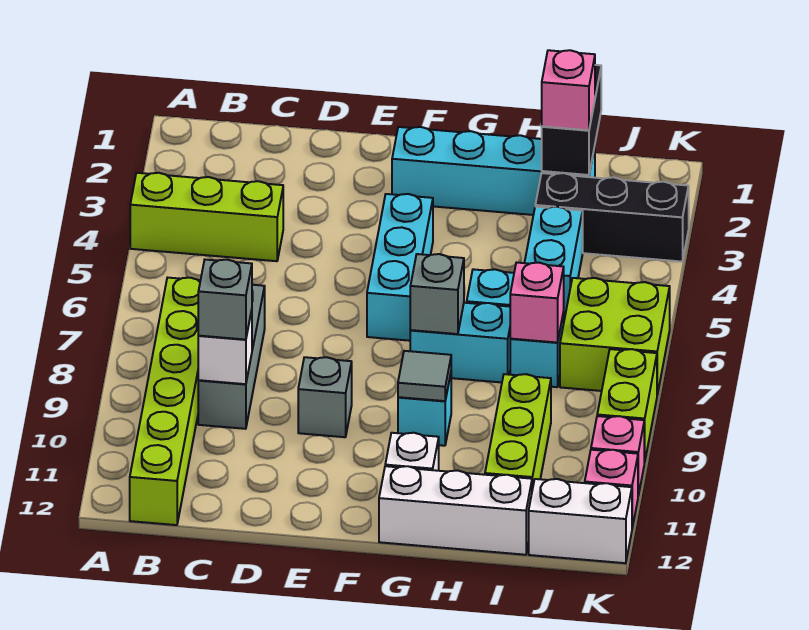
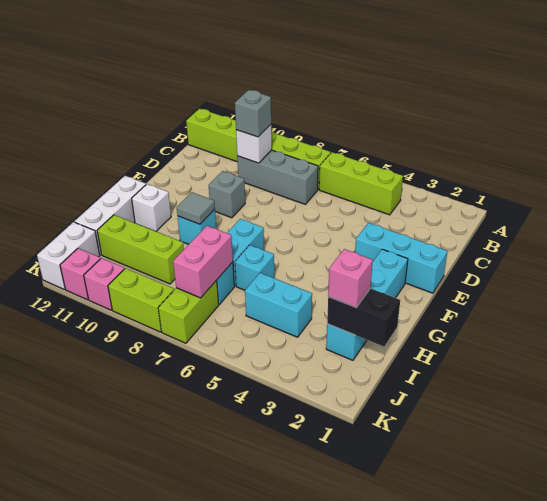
lime 1x3 brick [130,173,283,261] -> lime 1x3 brick turned to [319,152,403,215]
cyan 1x3 brick [367,194,433,341] -> cyan 1x3 brick moved to [355,223,447,293]
grey 1x1 brick [410,254,464,334] -> none
black 1x3 brick [535,173,689,262] -> none
pink 1x1 brick [510,263,564,343] -> pink 1x2 brick [173,226,233,298]
lime 2x2 brick [560,278,670,395] -> lime 1x2 brick [158,281,219,343]

